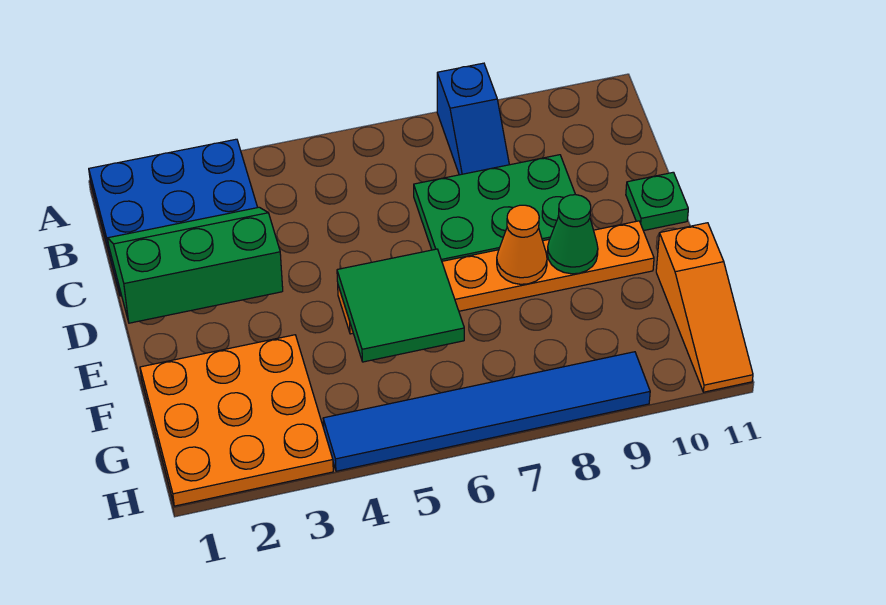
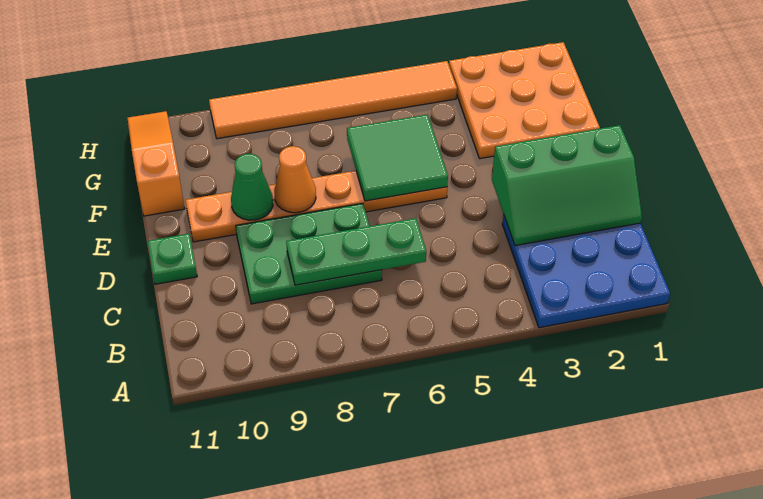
blue 1x2 slope [437,63,509,175] -> none
none -> green 1x3 plate [286,218,426,285]
blue 1x6 tile [323,352,650,471] -> orange 1x6 tile [209,61,457,139]

